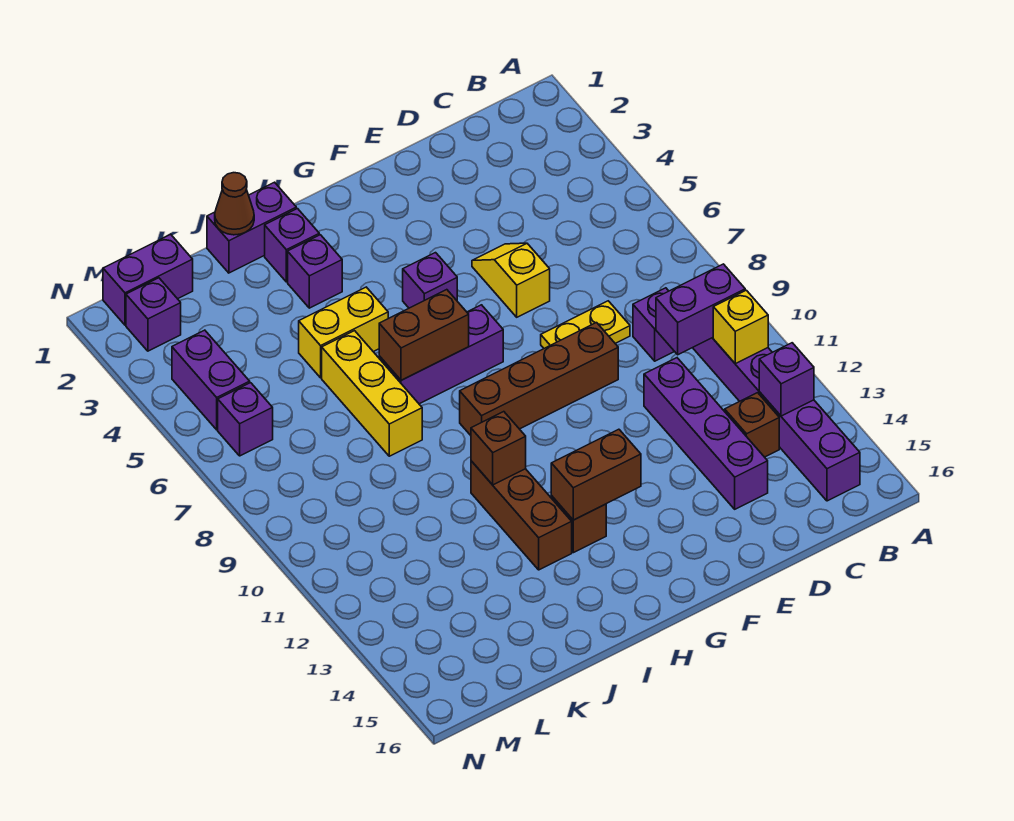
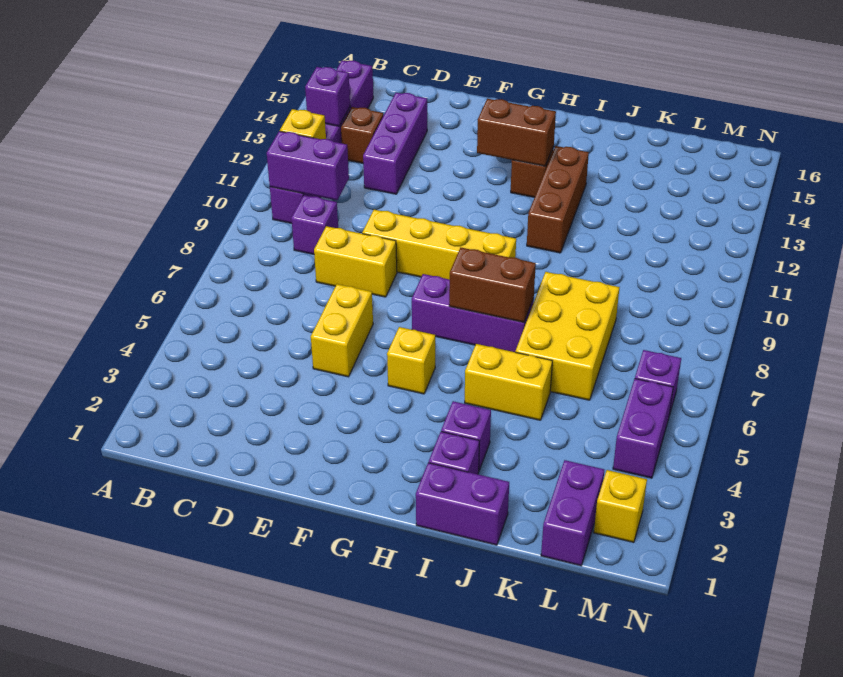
yellow 1x2 plate [541,301,630,348] -> yellow 1x2 brick [314,226,397,297]
purple 1x4 brick [644,358,768,509] -> purple 1x3 brick [363,93,427,194]
yellow 1x2 slope [472,243,550,317] -> yellow 1x2 brick [311,284,373,377]
brown 1x4 brick [460,323,618,435] -> yellow 1x4 brick [362,210,516,280]
purple 1x1 brick [403,253,457,308] -> yellow 1x1 brick [387,327,435,394]
brown 1x1 brick [471,412,526,485] -> none
brown 1x1 cone [215,173,254,235] -> none
yellow 1x3 brick [322,331,422,456] -> yellow 2x3 brick [515,272,620,400]
purple 1x2 brick [103,234,193,325] -> purple 1x2 brick turned to [541,460,604,566]
purple 1x1 brick [126,278,181,351] -> yellow 1x1 brick [594,470,647,542]

